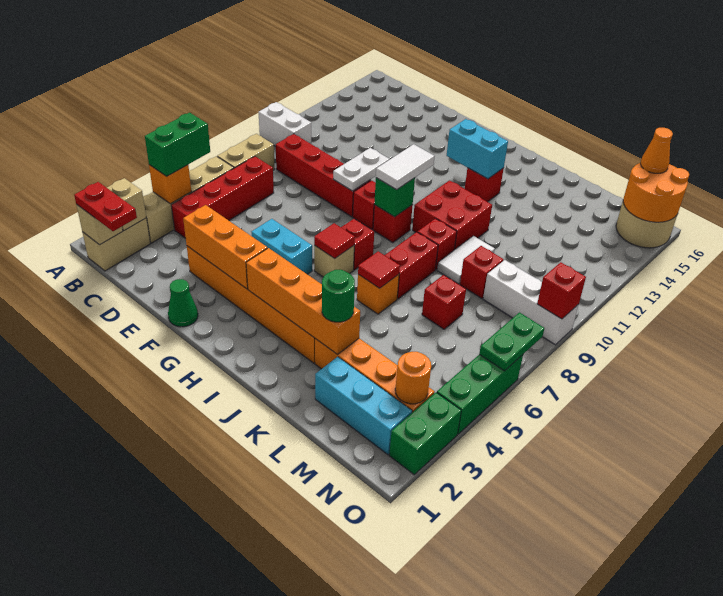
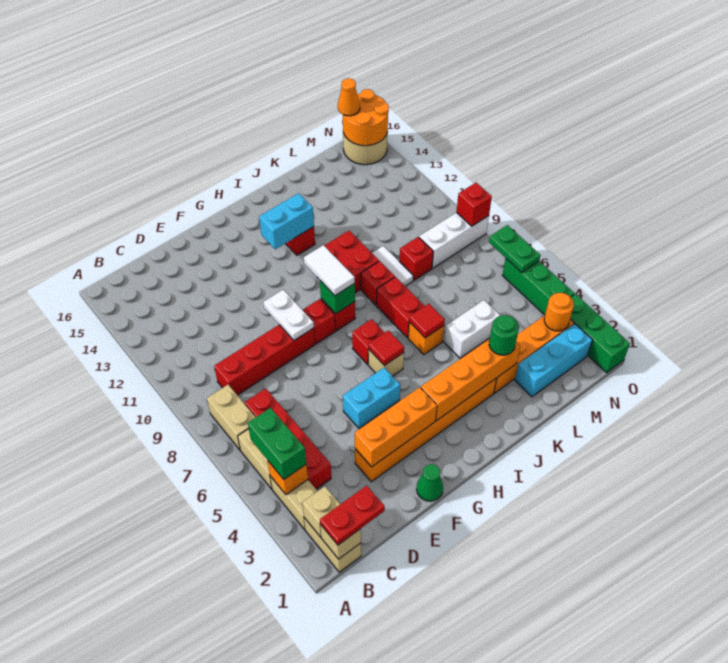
white 1x2 brick [259,102,311,146] -> white 1x2 brick moved to [444,300,500,358]
red 1x1 brick [422,275,466,329] -> none
green 1x2 brick [389,393,461,475] -> green 1x3 brick [570,294,630,373]

